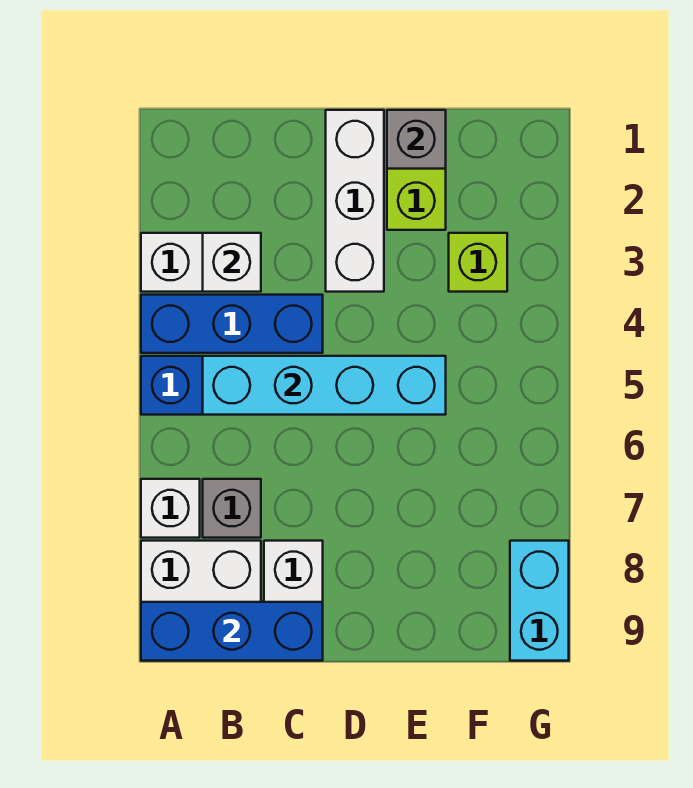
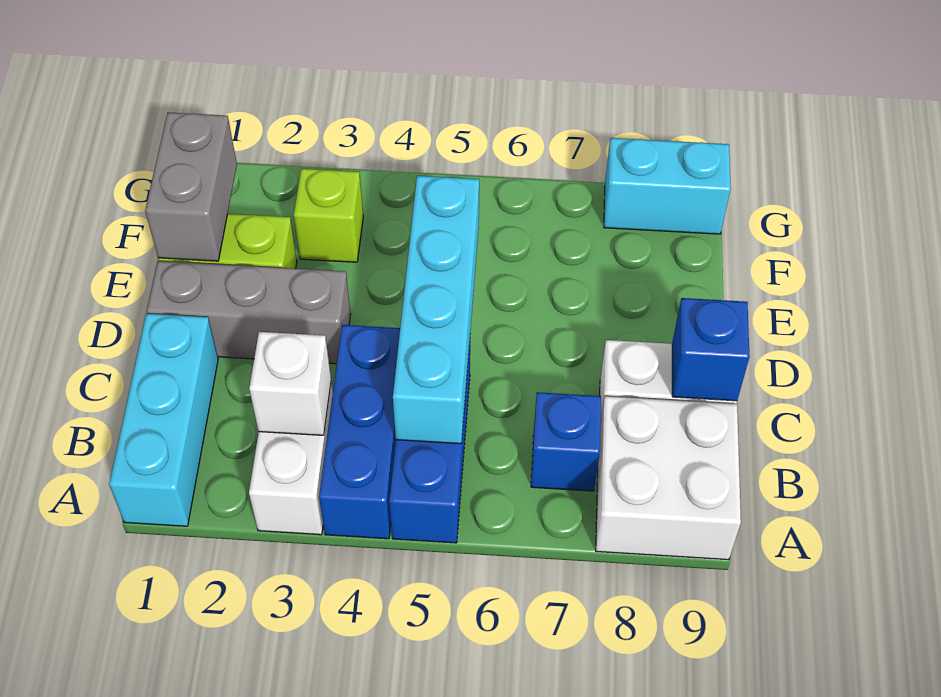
none -> cyan 1x3 brick [109,314,218,526]
white 1x1 brick [141,479,200,538] -> none
blue 1x3 brick [141,602,323,661] -> blue 1x1 brick [672,298,750,401]
grey 1x1 brick [203,479,261,538] -> blue 1x1 brick [531,392,601,491]
white 1x3 brick [326,110,384,292] -> grey 1x3 brick [147,261,351,364]
grey 1x1 brick [387,110,446,169] -> grey 1x2 brick [145,112,237,261]

